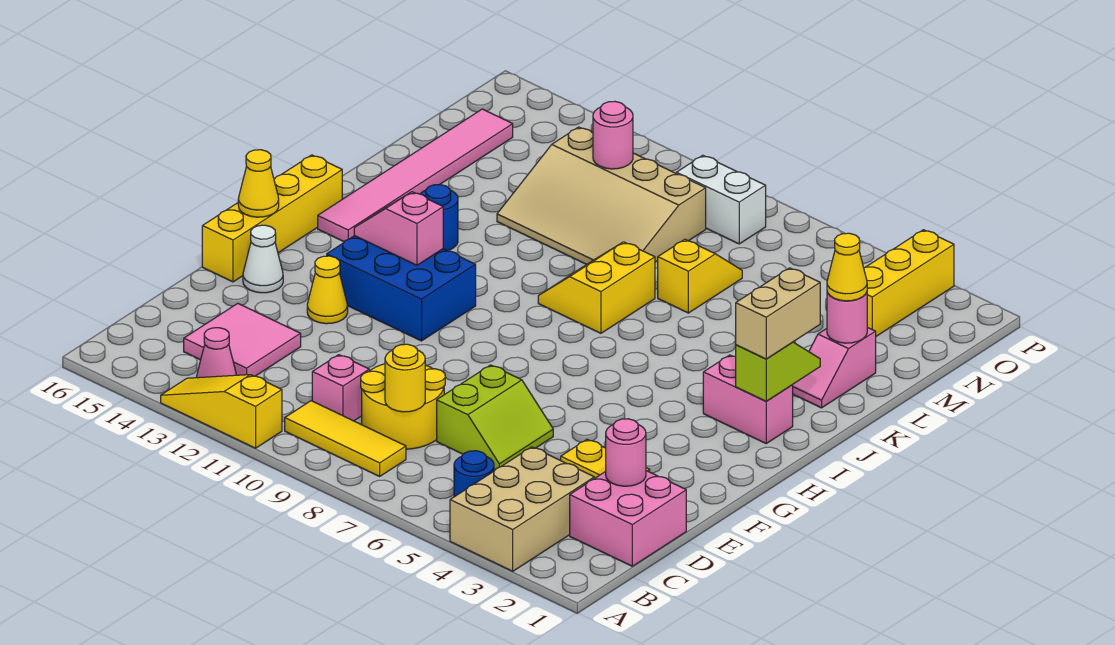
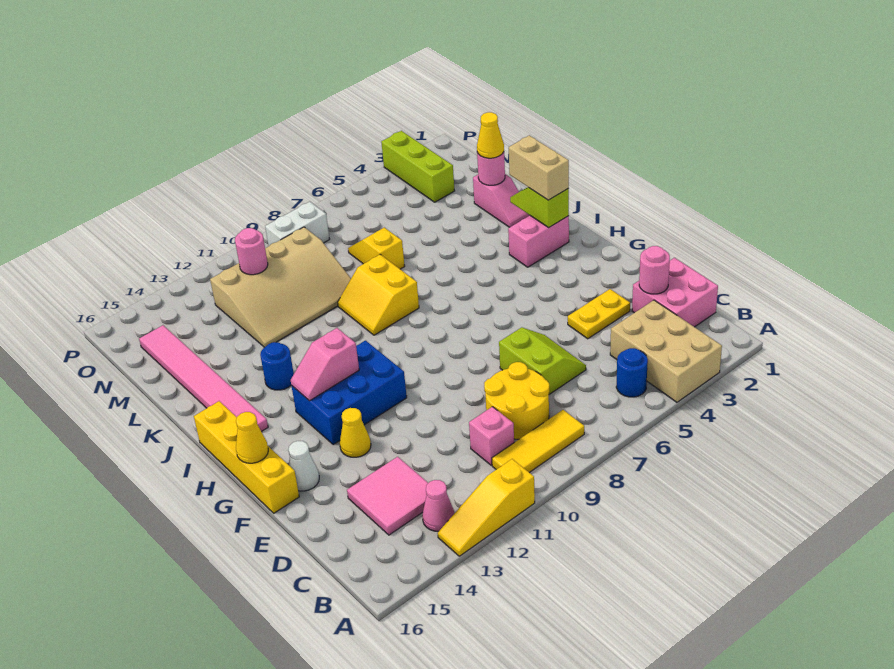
yellow 1x1 round brick [385,344,425,412] -> none
yellow 1x3 brick [864,230,954,336] -> lime 1x3 brick [381,131,455,202]

